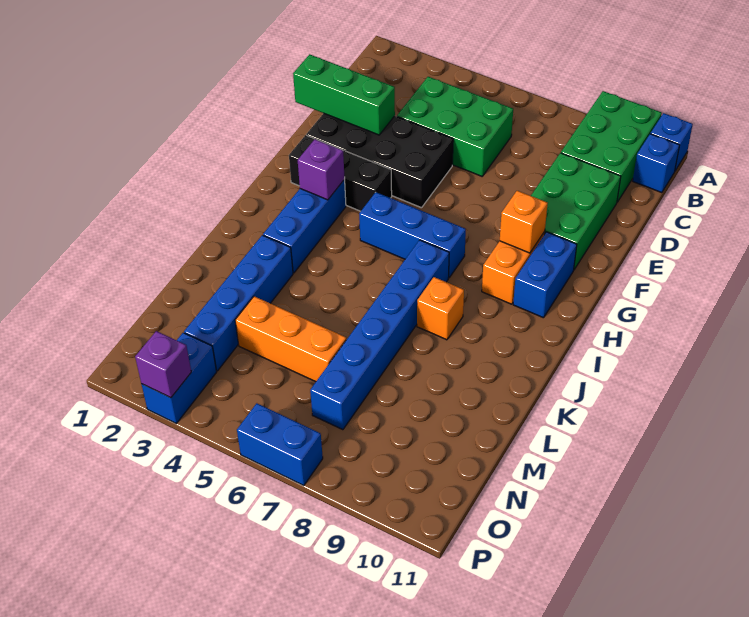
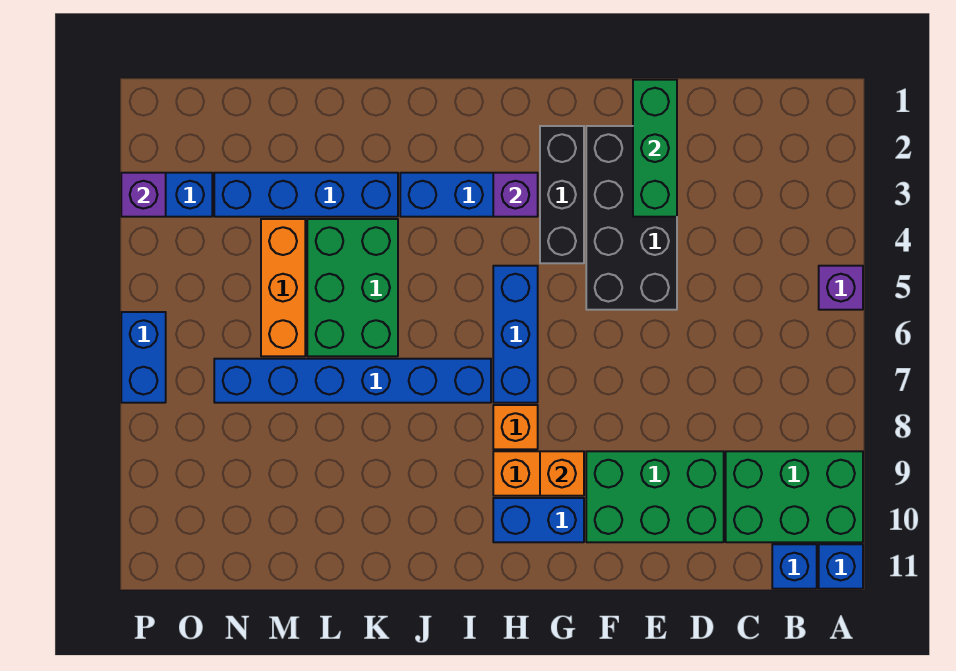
none -> purple 1x1 brick [819,266,863,310]
green 2x3 brick [397,77,513,176] -> green 2x3 brick moved to [307,219,398,356]
orange 1x1 brick [417,277,464,340] -> orange 1x1 brick moved to [493,405,538,449]

